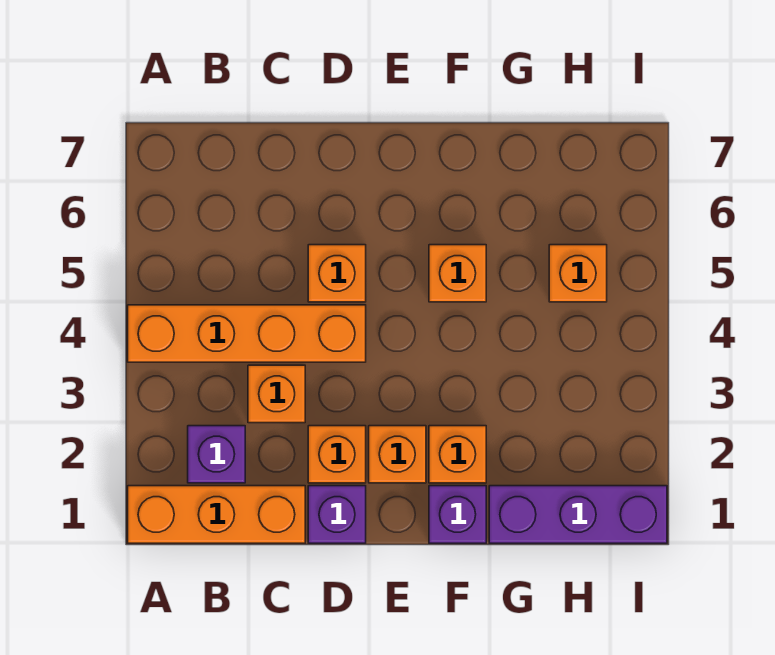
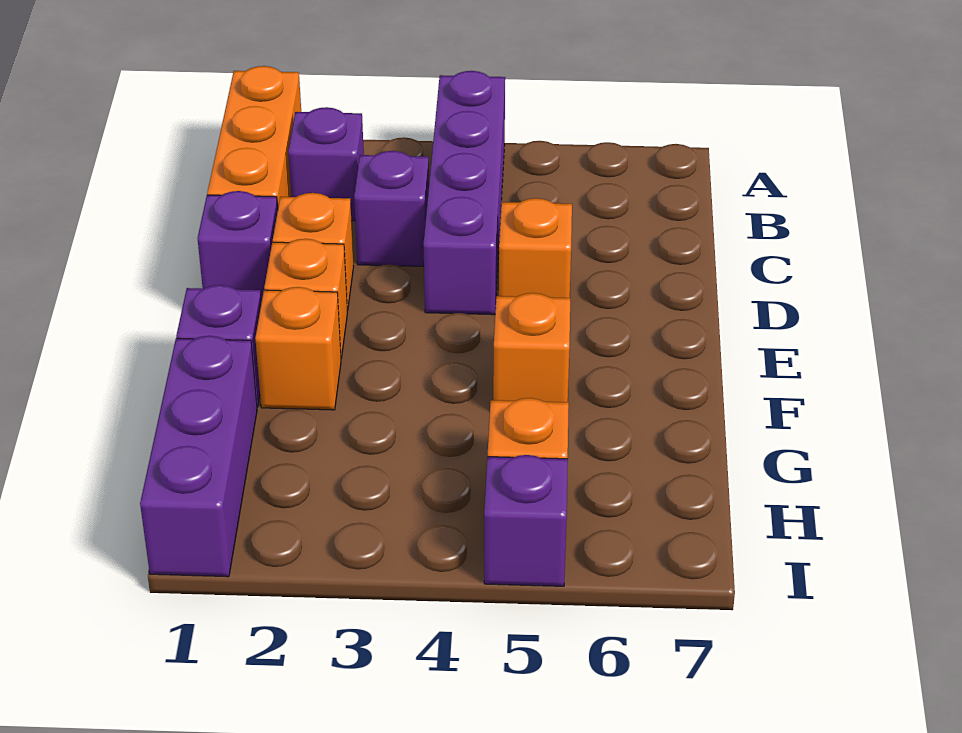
orange 1x4 brick [128,305,366,362] -> purple 1x4 brick [423,71,505,315]
orange 1x1 brick [248,365,305,423] -> purple 1x1 brick [354,151,429,267]
none -> purple 1x1 brick [484,455,568,586]

